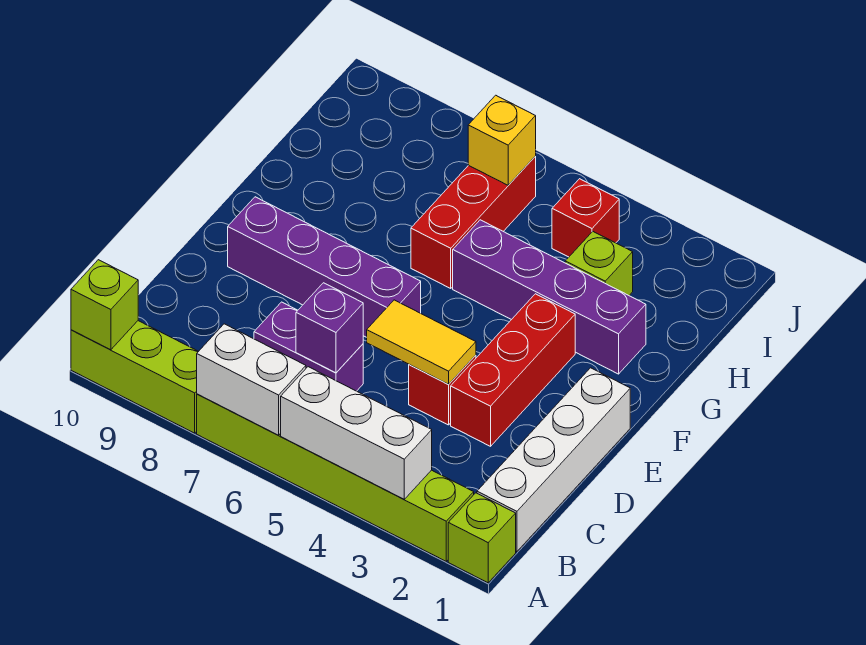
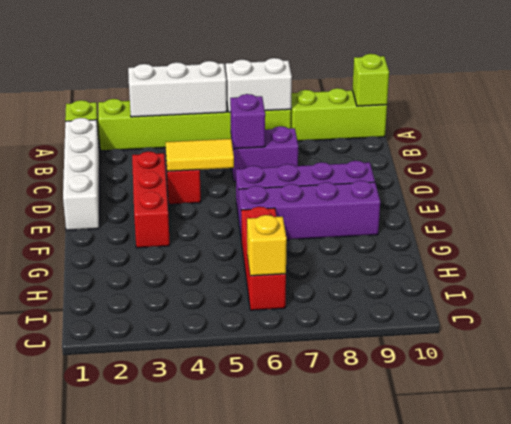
purple 1x4 brick [453,220,646,374] -> purple 1x4 brick moved to [239,180,380,242]
lime 1x1 brick [565,232,633,295] -> none
red 1x1 brick [552,179,619,257] -> none

